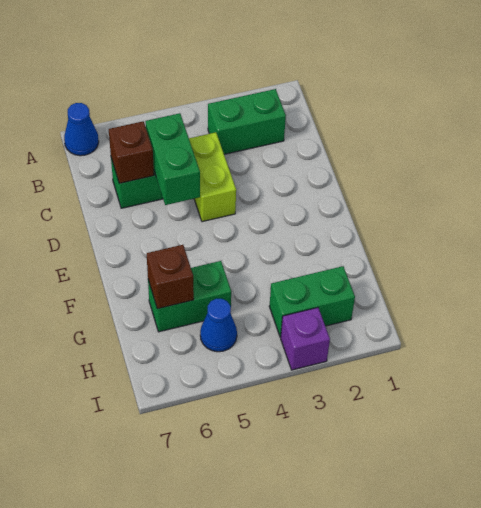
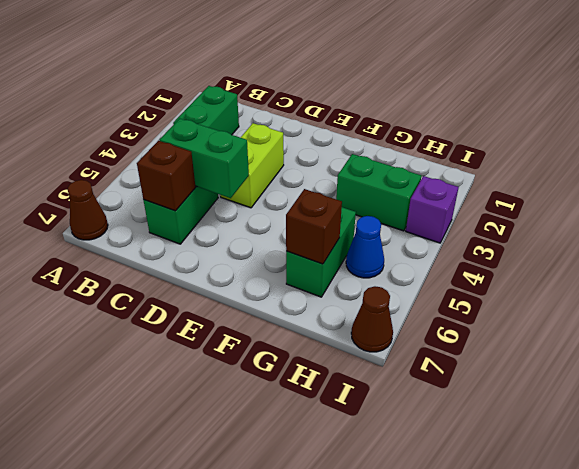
blue 1x1 cone [64,103,99,156] -> brown 1x1 cone [68,180,108,240]
lime 1x2 brick [189,132,236,222] -> lime 1x2 brick turned to [220,123,284,208]
green 1x2 brick [269,266,355,337] -> green 1x2 brick turned to [336,154,421,231]
none -> brown 1x1 cone [351,286,393,352]

